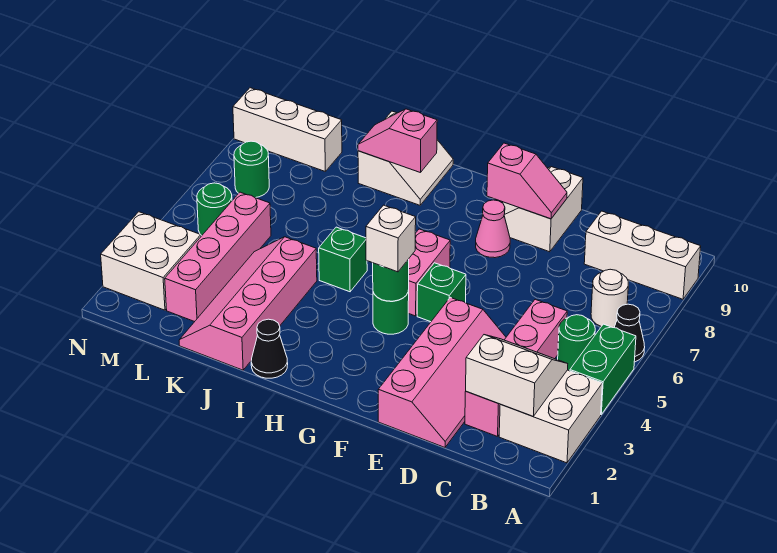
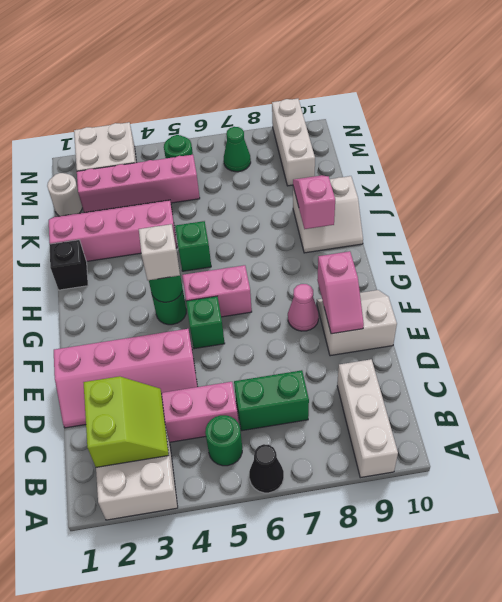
green 1x2 brick [570,324,636,414] -> green 1x2 brick moved to [234,370,309,431]
white 2x2 slope [466,335,568,416] -> lime 2x2 slope [83,376,169,467]
white 1x1 round brick [591,269,628,328] -> white 1x1 round brick moved to [47,173,82,216]
black 1x1 cone [251,319,288,378] -> black 1x1 brick [49,240,88,290]
green 1x1 round brick [234,141,269,198] -> green 1x1 cone [224,127,251,172]

